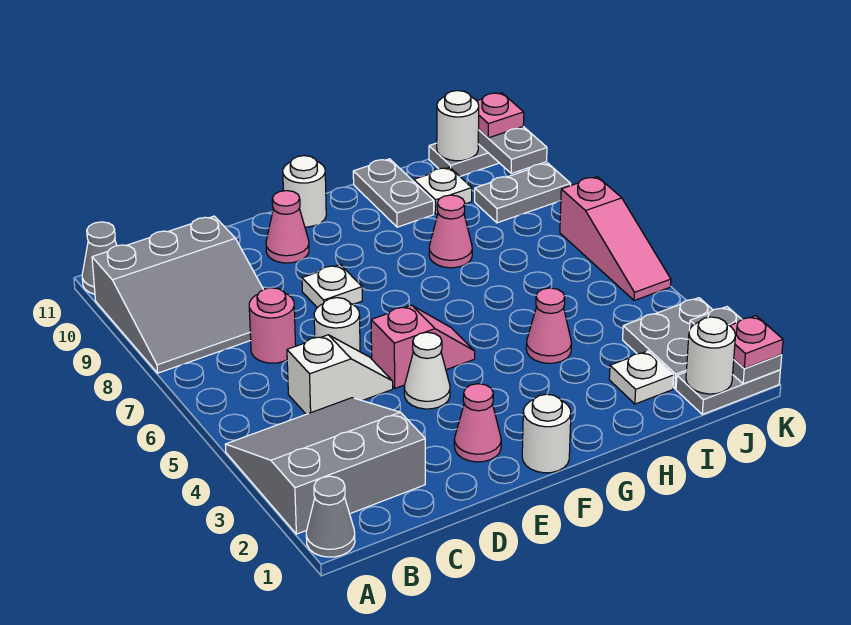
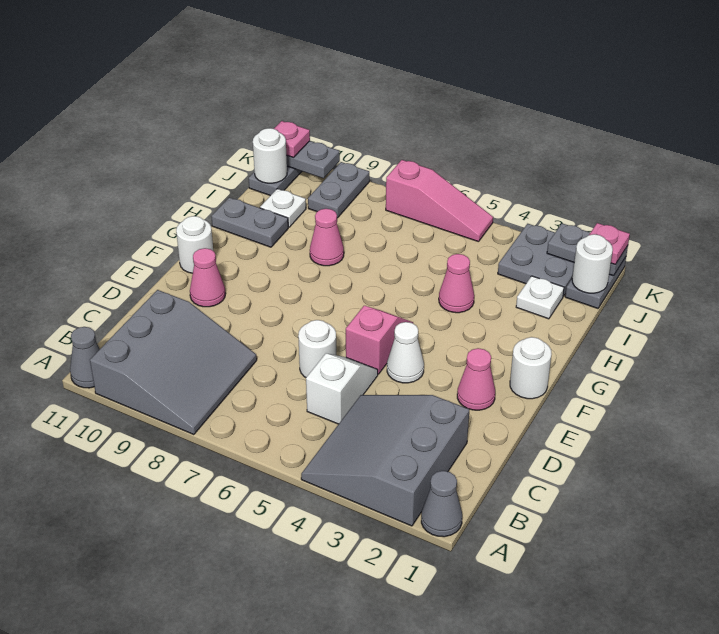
pink 1x1 round brick [249,288,296,363] -> none
white 1x1 plate [302,265,362,308] -> none

